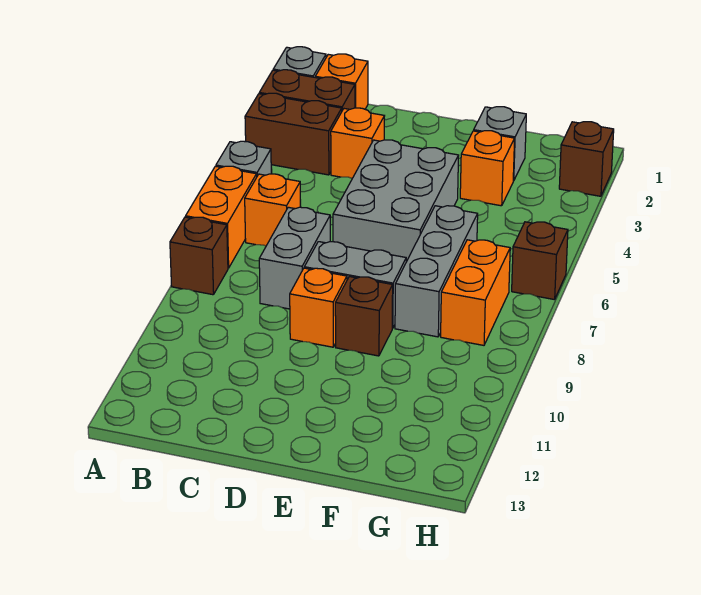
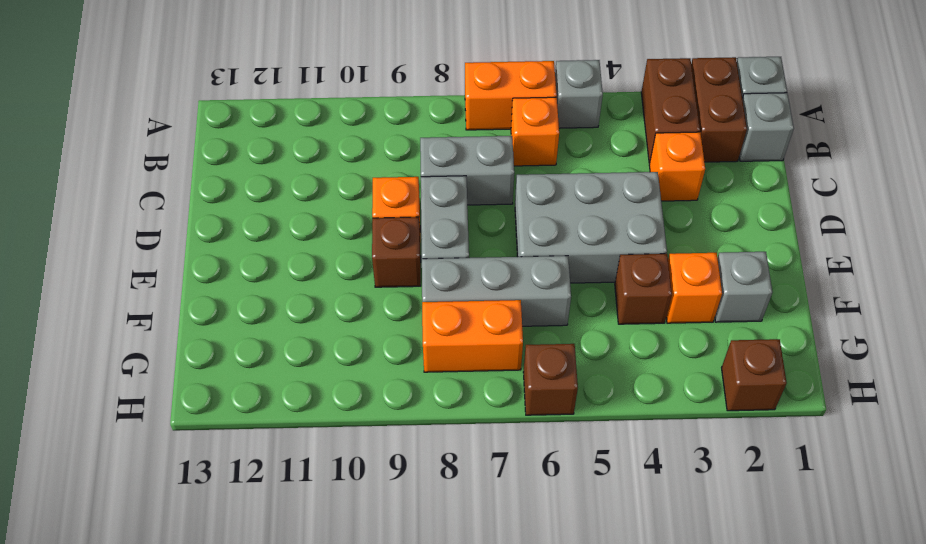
brown 1x1 brick [170,217,228,295] -> brown 1x1 brick moved to [615,254,672,324]
orange 1x1 brick [315,54,368,109] -> grey 1x1 brick [739,93,794,161]

